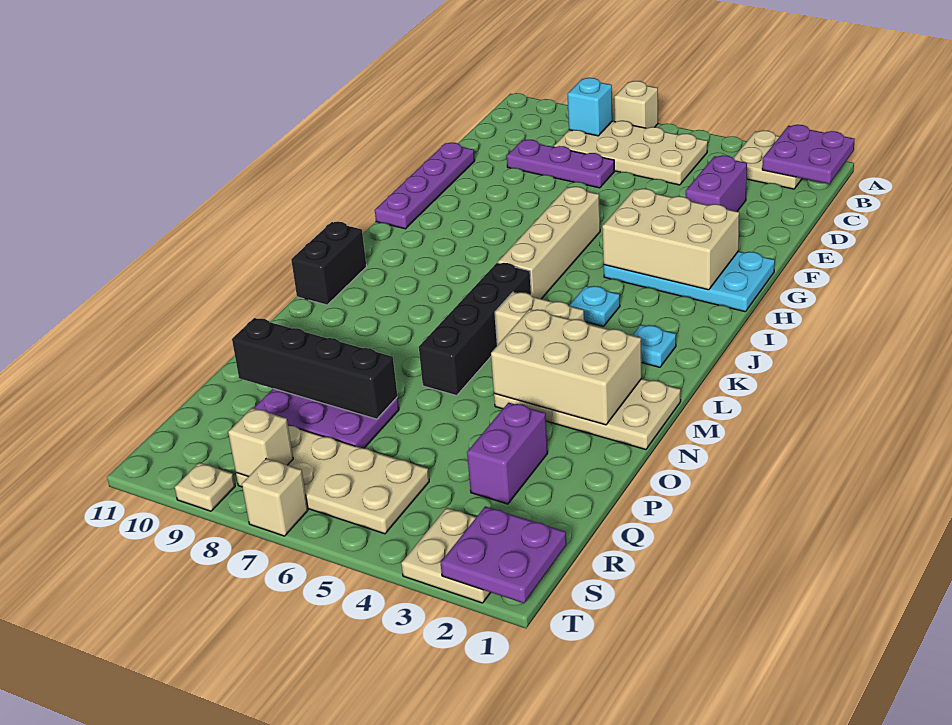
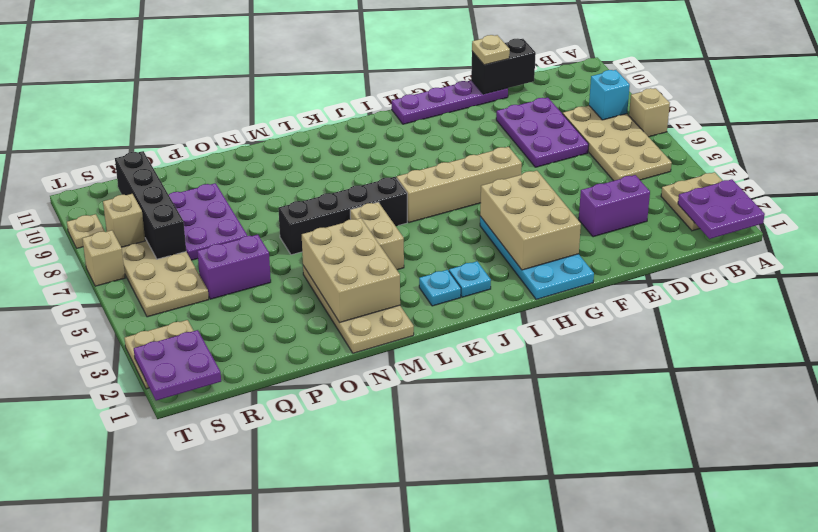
purple 1x3 plate [507,140,614,188] -> purple 2x3 plate [496,98,589,167]
none -> tan 1x1 plate [472,35,510,65]
cyan 1x1 plate [569,286,620,326] -> cyan 1x1 plate moved to [449,261,491,297]
black 1x2 brick [291,222,367,305] -> black 1x2 brick moved to [471,39,536,94]
purple 1x2 brick [467,403,548,504] -> purple 1x2 brick moved to [197,235,271,299]
black 1x4 brick [232,318,398,419] -> black 1x4 brick moved to [115,151,186,259]

